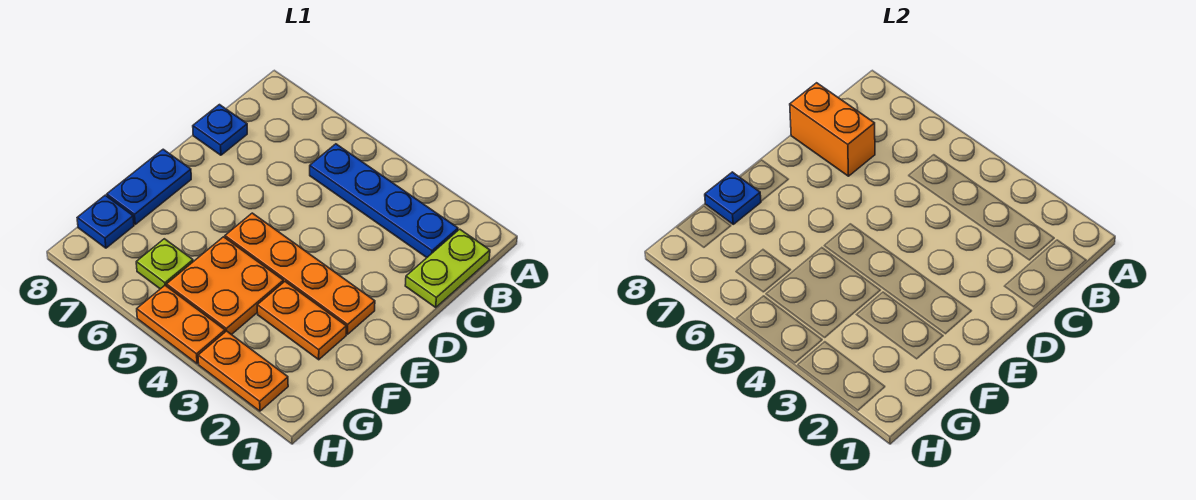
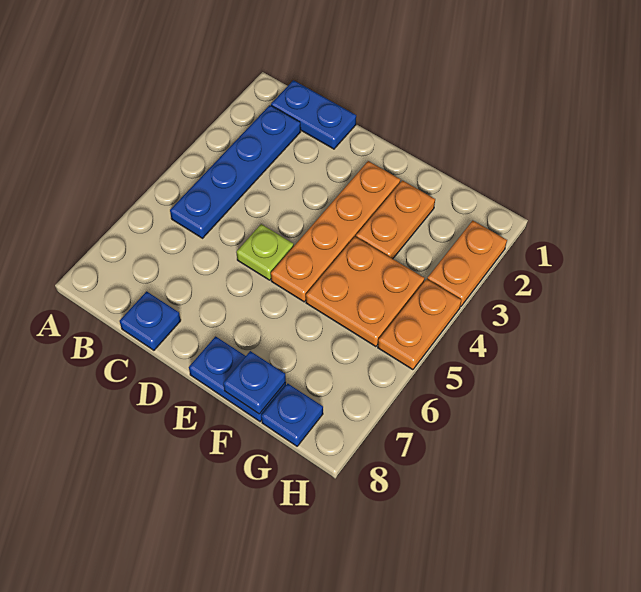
lime 1x2 plate [405,229,490,307] -> blue 1x2 plate [271,80,356,149]
orange 1x2 brick [790,83,875,176] -> none
lime 1x1 plate [136,239,193,289] -> lime 1x1 plate moved to [236,224,294,280]

